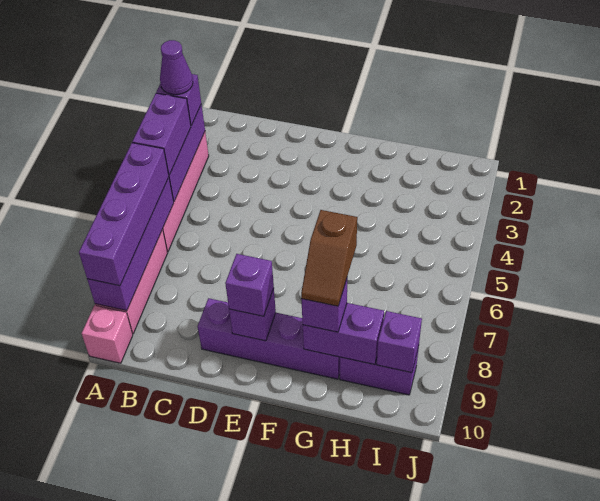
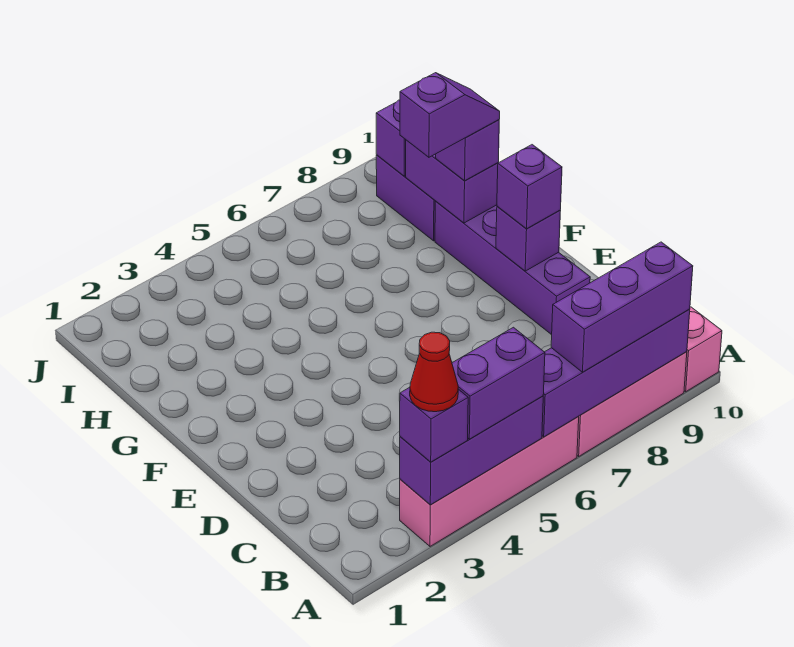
purple 1x1 cone [160,40,193,95] -> red 1x1 cone [410,332,458,412]
purple 1x4 brick [79,143,169,286] -> purple 1x3 brick [551,242,693,372]
brown 1x2 slope [301,210,357,306] -> purple 1x2 slope [400,73,500,157]

